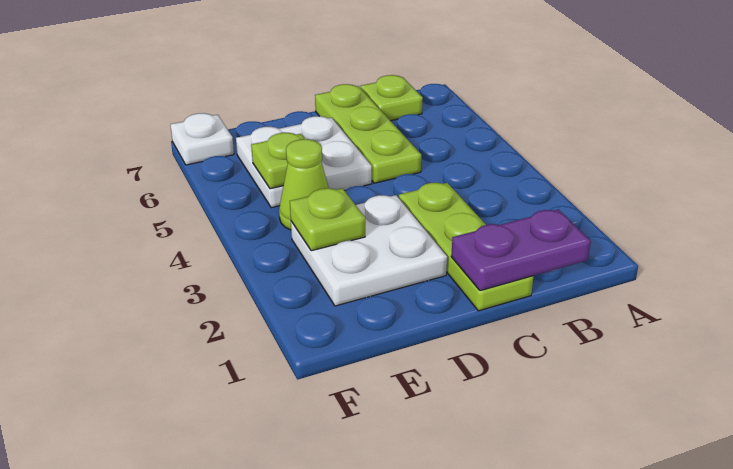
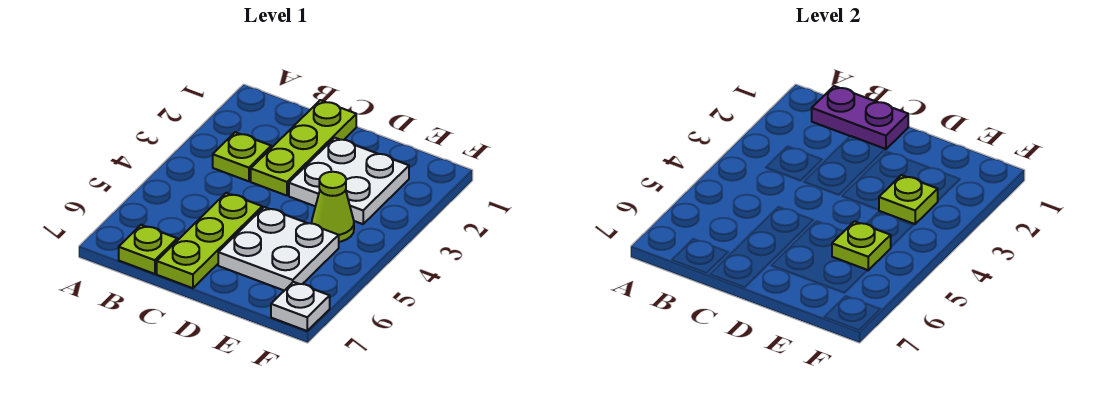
none -> lime 1x1 plate [213,132,271,181]

